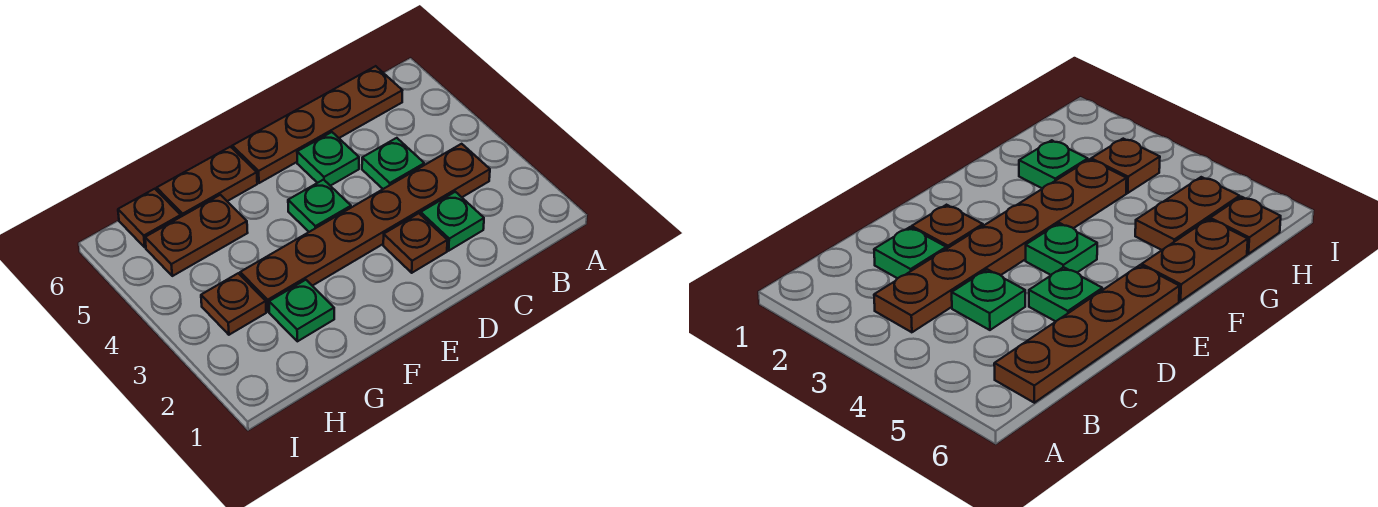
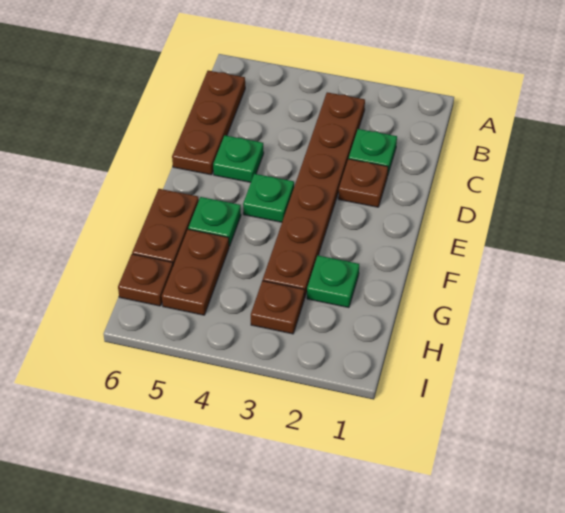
brown 1x4 plate [232,66,402,183] -> brown 1x3 plate [172,71,245,175]
green 1x1 plate [362,138,424,189] -> green 1x1 plate moved to [188,197,241,247]

